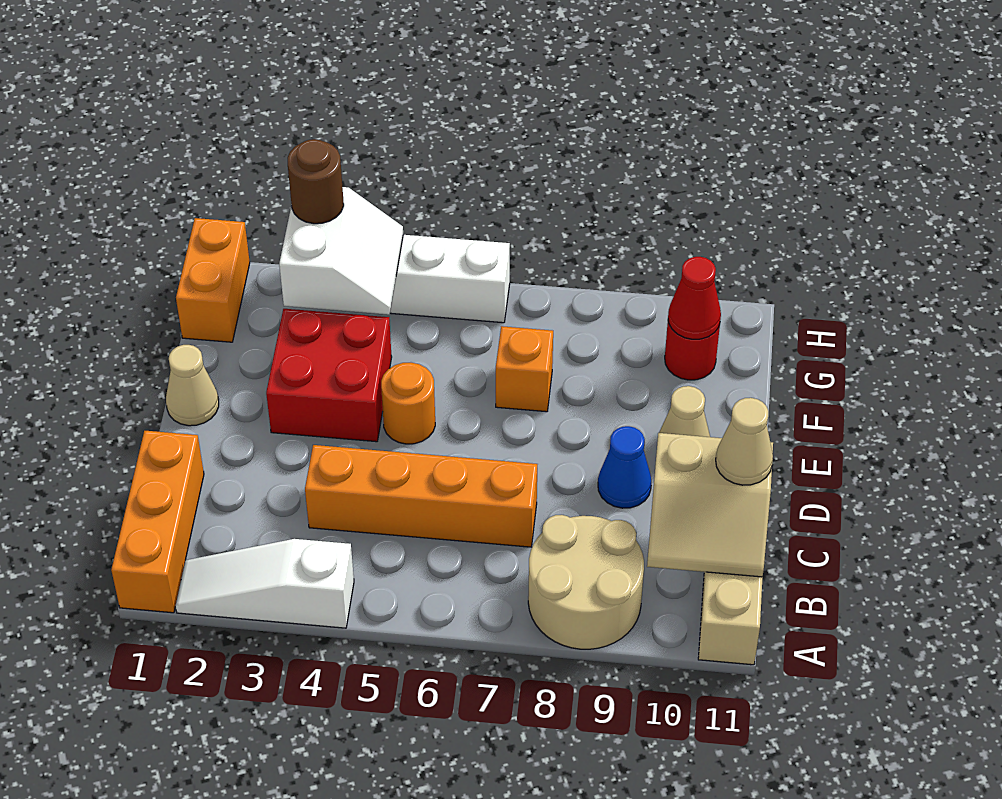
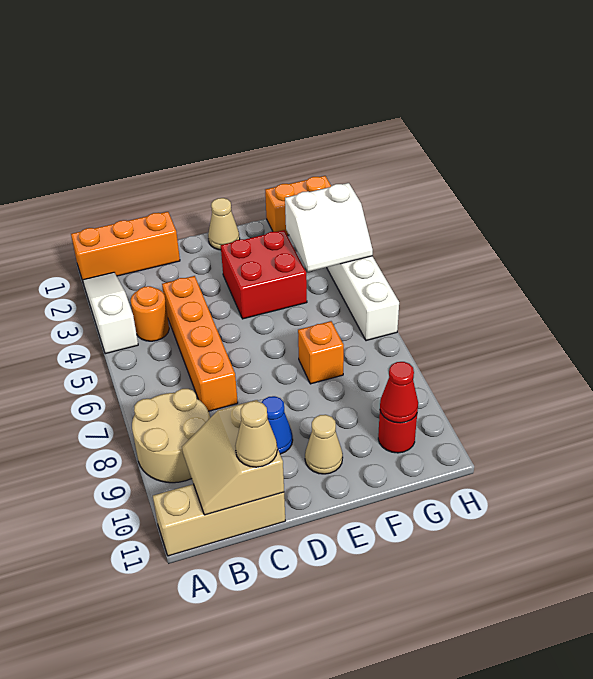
orange 1x1 round brick [381,363,435,444] -> orange 1x1 round brick moved to [131,286,169,341]
brown 1x1 round brick [288,139,344,224] -> none

